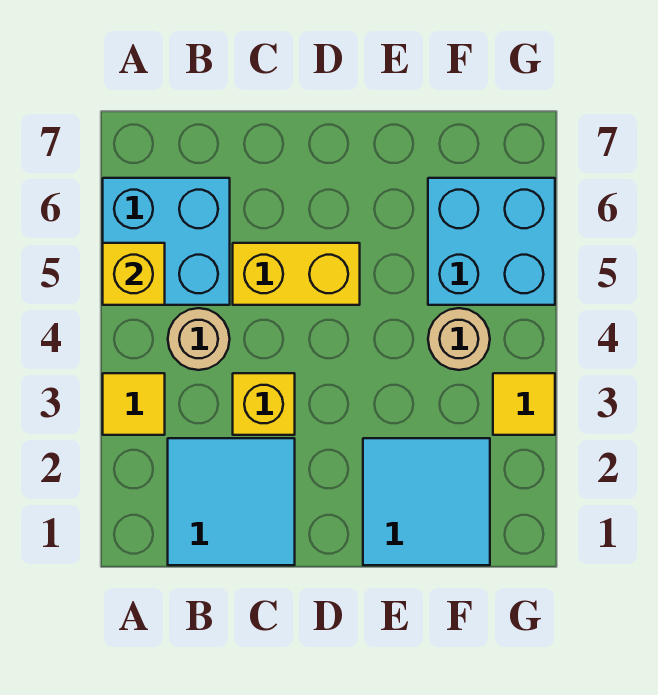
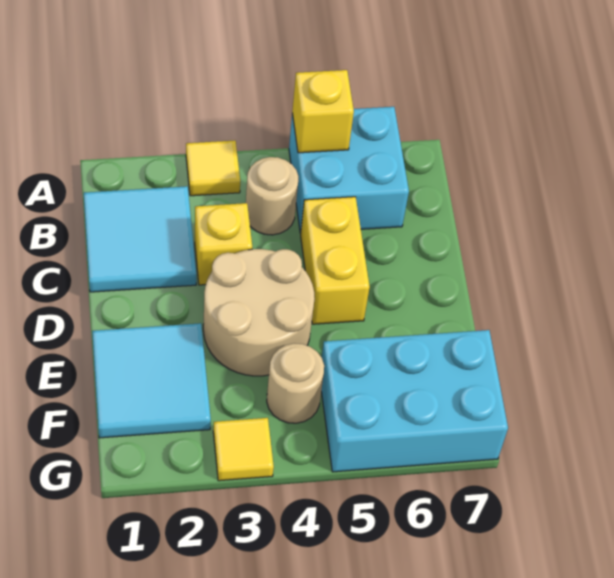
none -> tan 2x2 round brick [203,249,315,376]
cyan 2x2 brick [428,178,555,305] -> cyan 2x3 brick [321,330,508,472]

